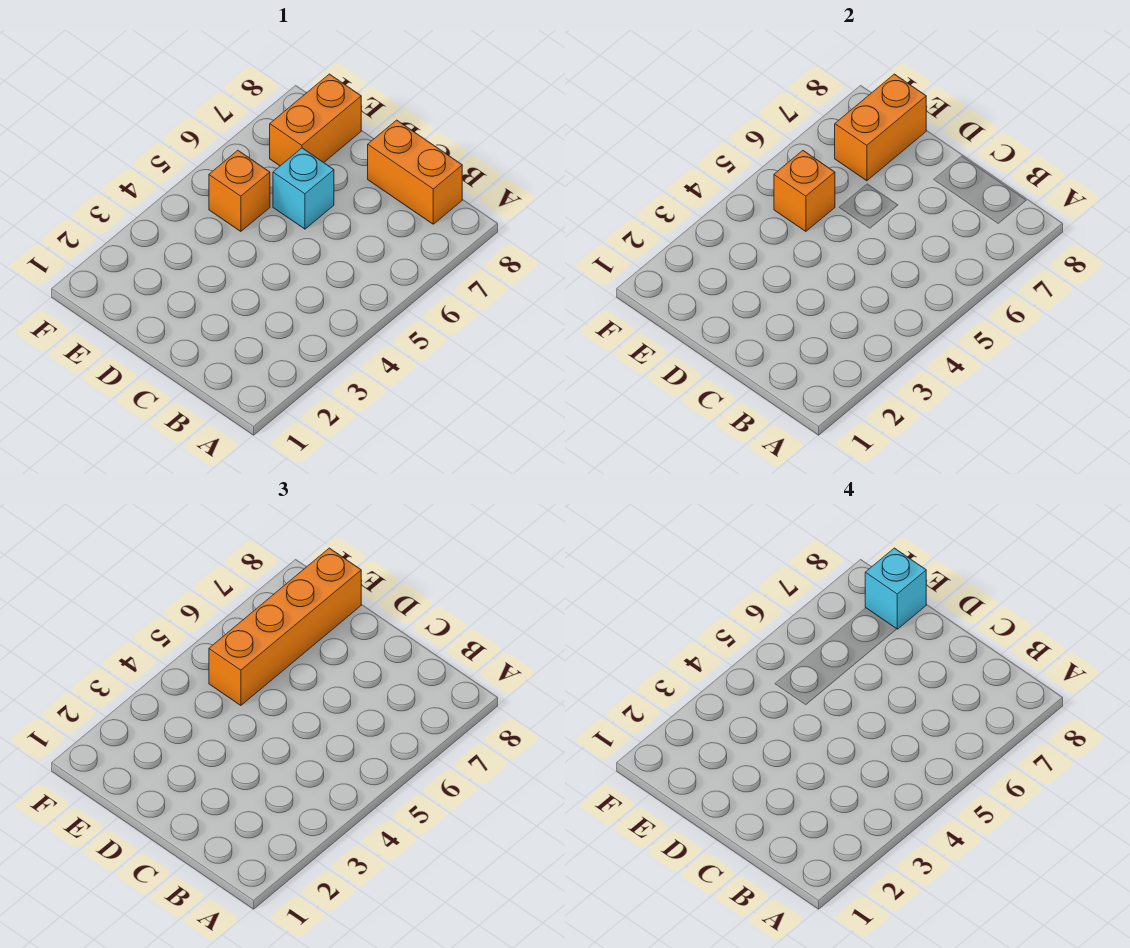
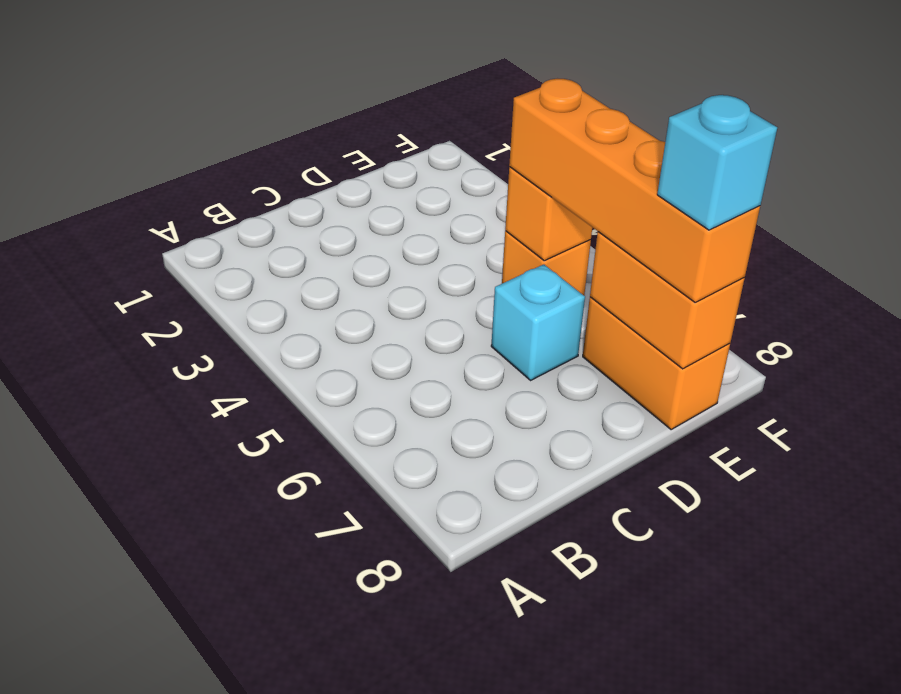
orange 1x2 brick [368,120,462,224] -> none

